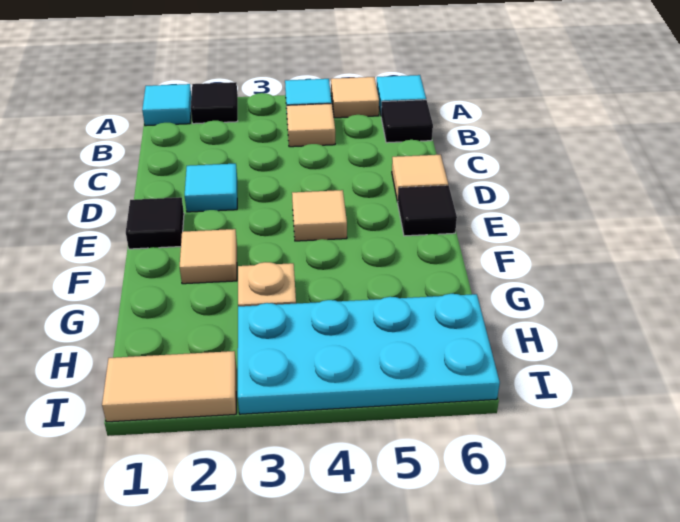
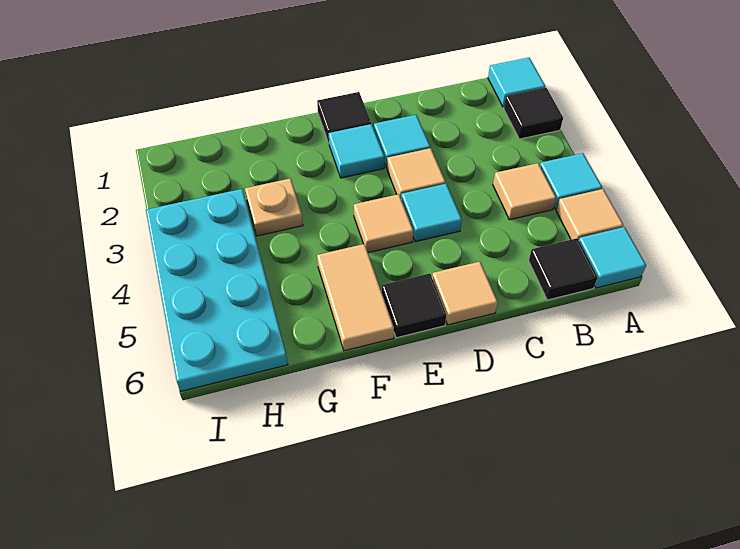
none -> cyan 1x1 tile [401,184,462,242]
none -> cyan 1x1 tile [329,124,384,178]
tan 1x1 tile [180,229,237,284] -> tan 1x1 tile moved to [387,148,446,197]
tan 1x2 tile [102,351,236,422] -> tan 1x2 tile moved to [317,244,394,351]

